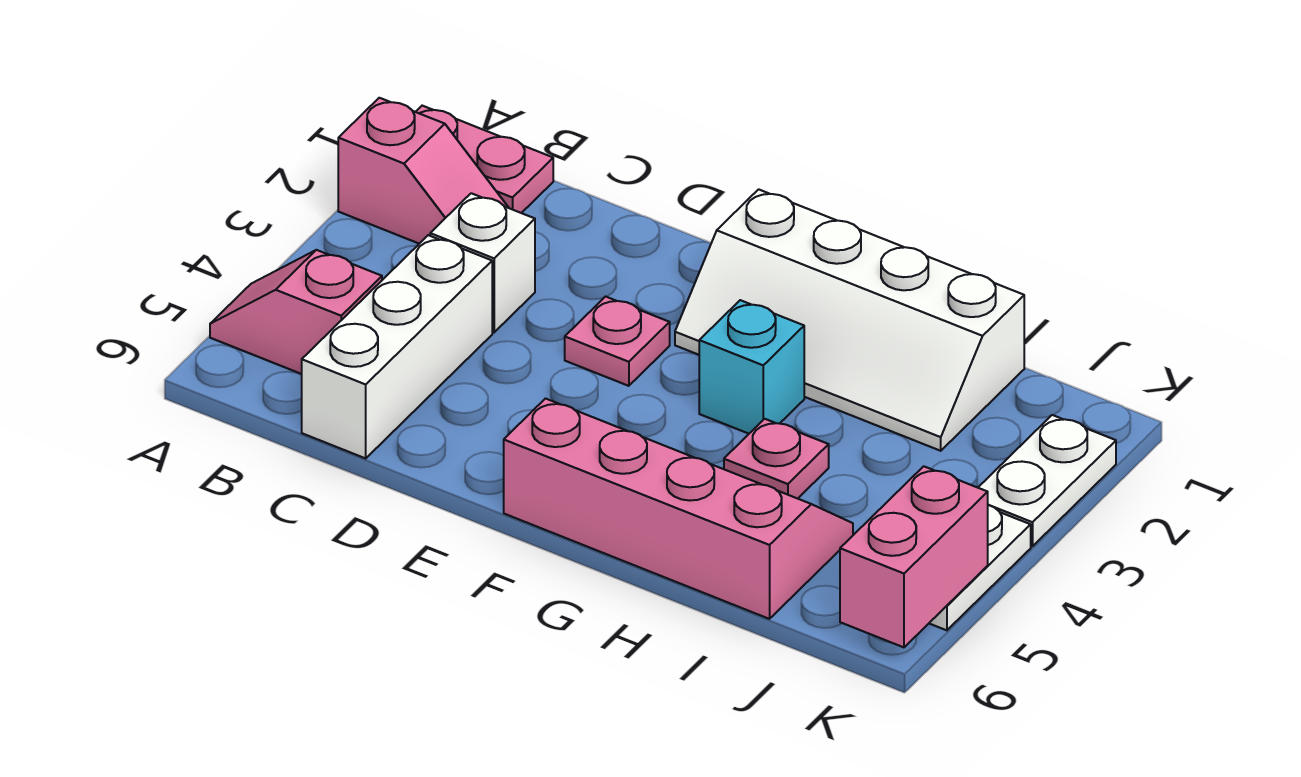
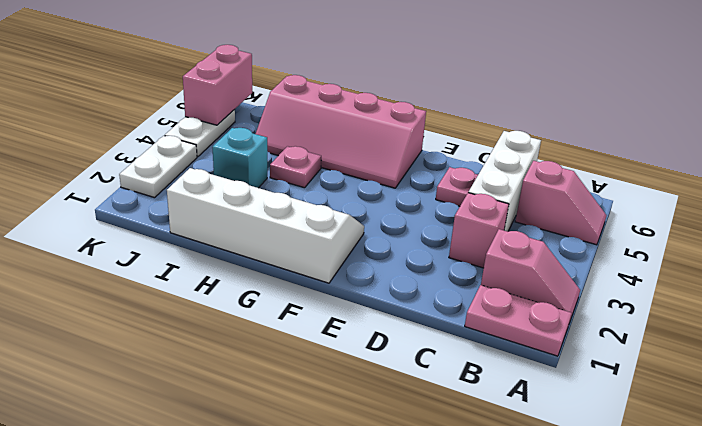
pink 1x2 slope [338,98,509,244] -> pink 1x2 slope turned to [481,229,580,323]
white 1x1 brick [430,193,535,332] -> pink 1x1 brick [449,193,509,268]
pink 1x1 plate [565,297,670,386] -> pink 1x1 plate moved to [436,167,478,206]
cyan 1x1 brick [699,300,804,434] -> cyan 1x1 brick moved to [213,128,267,188]

